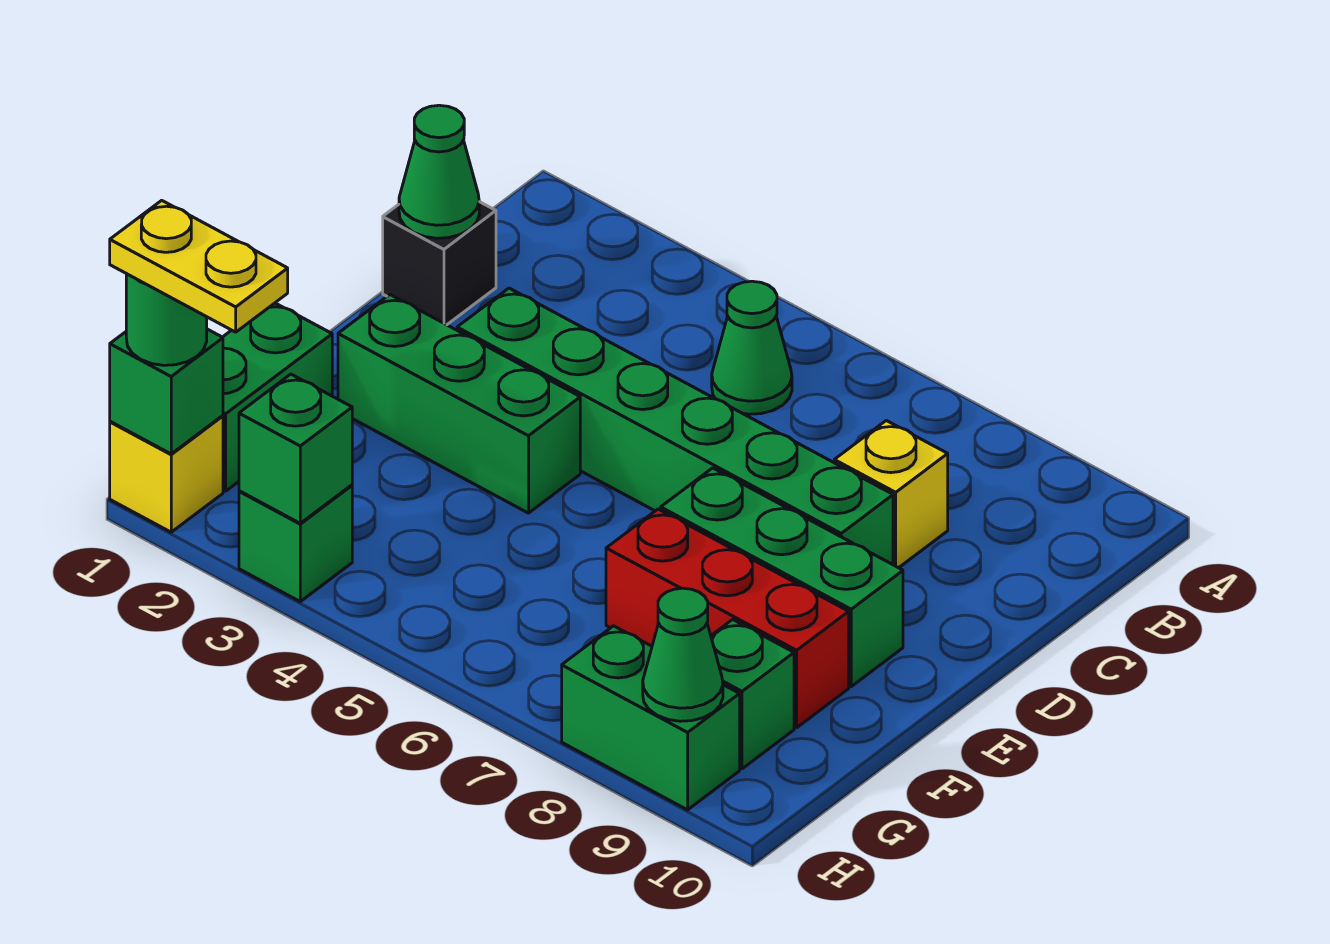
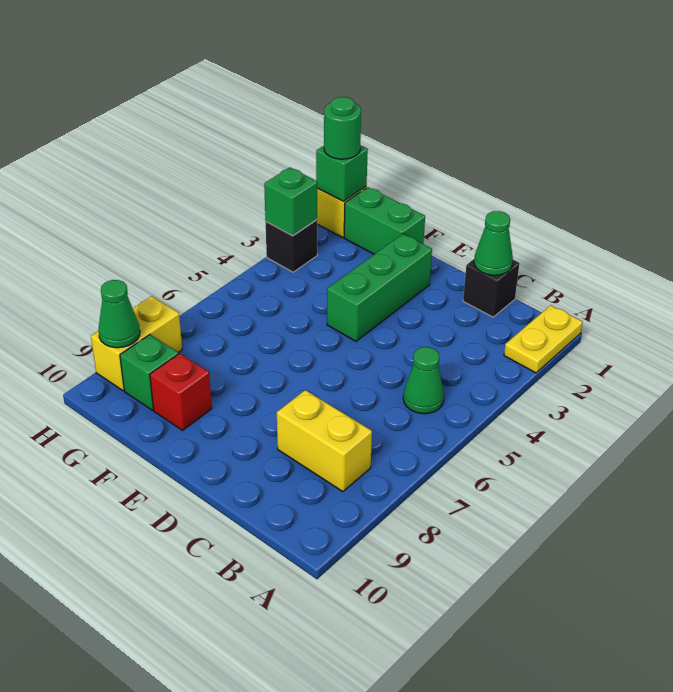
yellow 1x1 brick [834,421,948,568] -> yellow 1x2 brick [277,390,372,492]
green 1x6 brick [457,288,893,565] -> none
green 1x3 brick [661,468,903,686] -> none
red 1x3 brick [606,509,849,728] -> red 1x1 brick [150,353,212,430]
yellow 1x2 plate [110,200,288,332] -> yellow 1x2 plate moved to [504,305,583,373]
green 1x1 brick [239,485,352,601] -> black 1x1 brick [266,220,317,272]
green 1x2 brick [562,626,740,810] -> yellow 1x2 brick [91,296,182,391]

